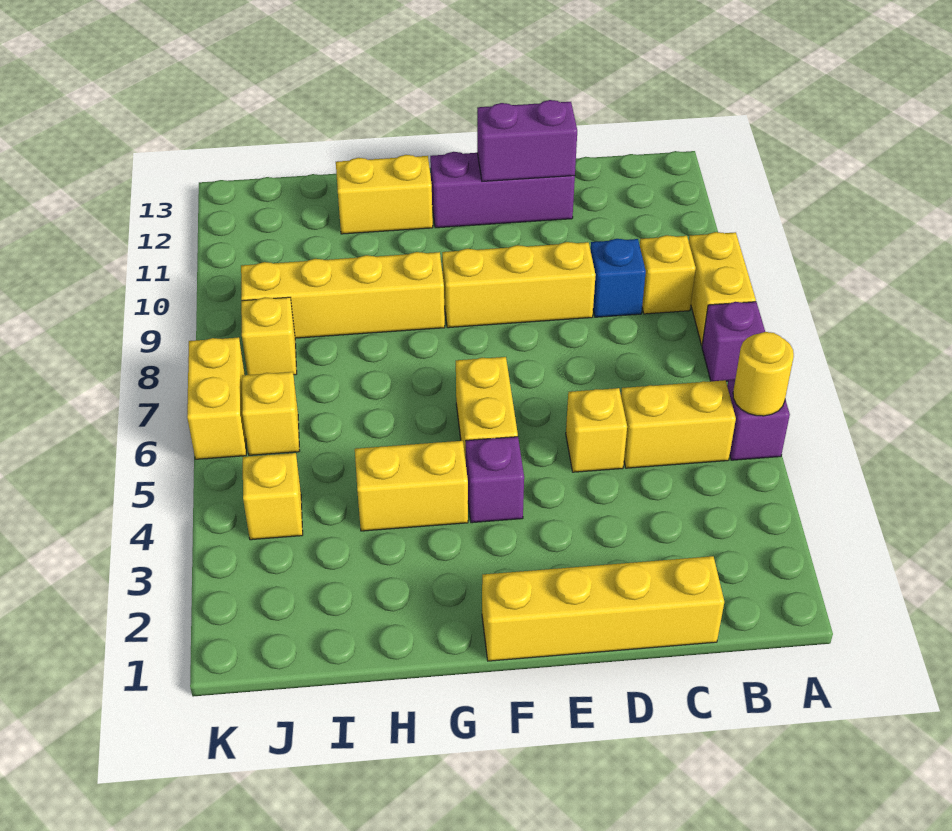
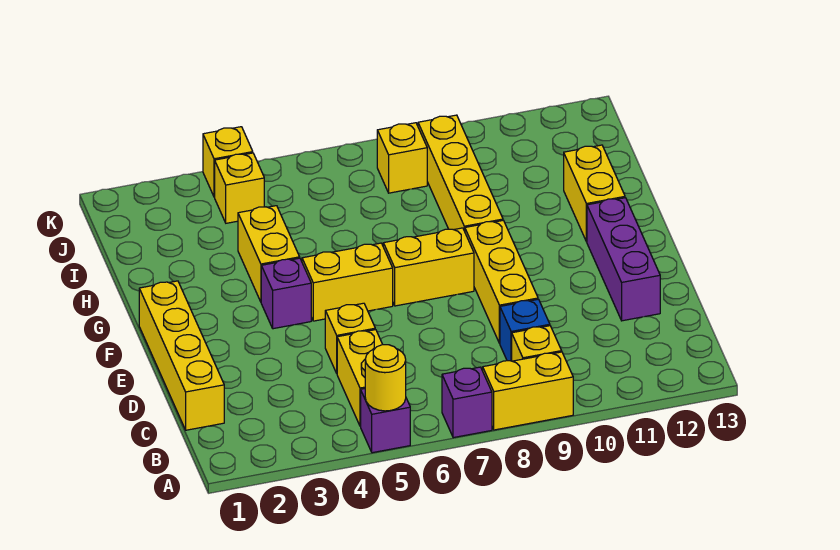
purple 1x2 brick [477,100,577,181] -> none
yellow 1x1 brick [242,372,299,455] -> yellow 1x1 brick moved to [203,127,253,197]
yellow 1x2 brick [187,337,246,459] -> yellow 1x2 brick moved to [383,228,474,306]

